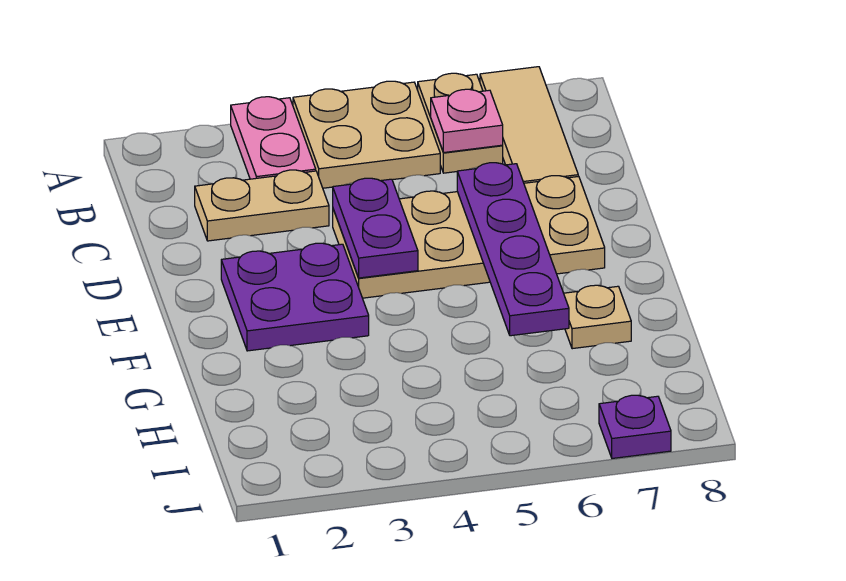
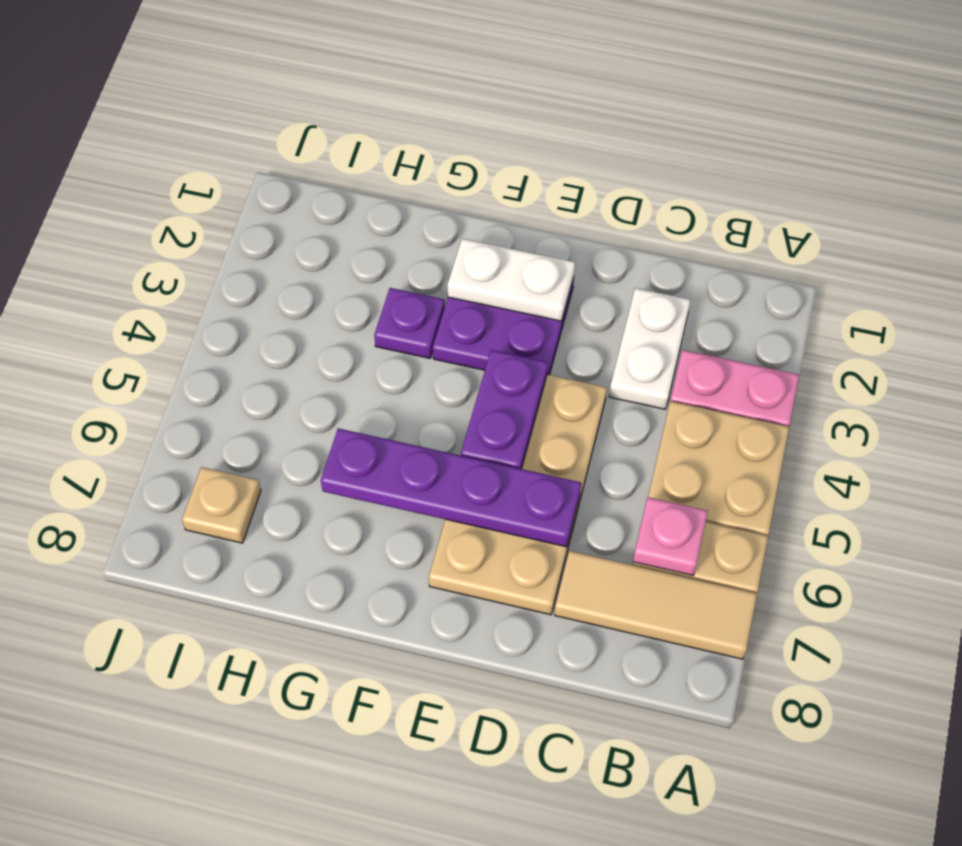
tan 1x2 plate [195,170,329,241] -> white 1x2 plate [609,288,690,409]
purple 1x2 plate [333,178,418,278] -> purple 1x2 plate turned to [461,350,548,469]
none -> white 1x2 plate [448,239,575,321]
tan 1x1 plate [564,285,631,349] -> tan 1x1 plate moved to [182,467,261,543]
purple 1x1 plate [599,395,671,458] -> purple 1x1 plate moved to [374,288,445,358]

